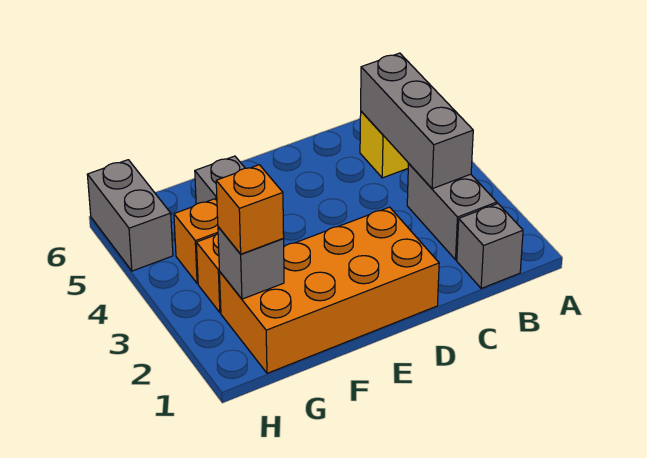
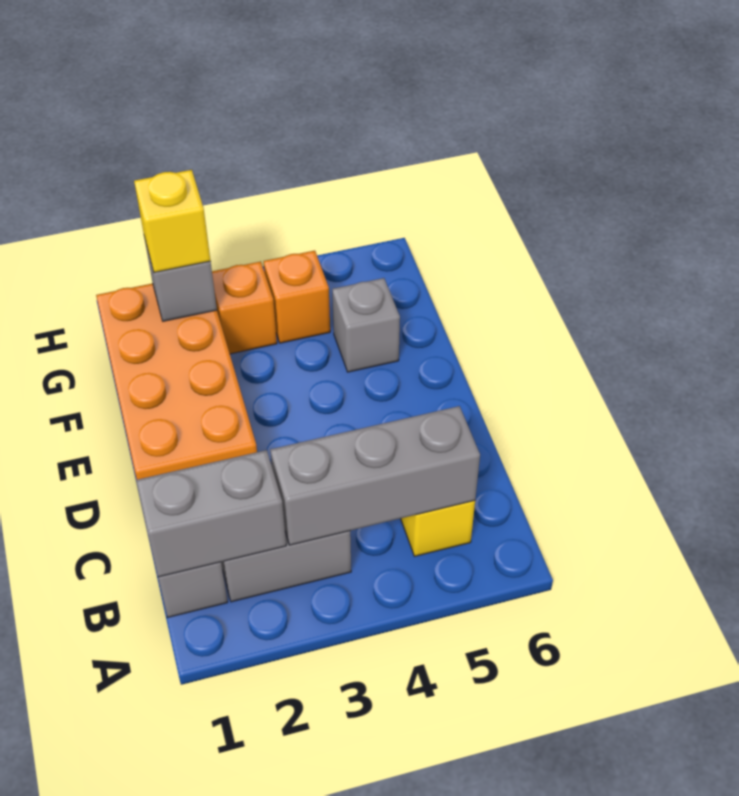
orange 1x1 brick [216,165,284,254] -> yellow 1x1 brick [134,170,210,272]
grey 1x2 brick [87,160,173,271] -> grey 1x2 brick moved to [136,450,286,577]

